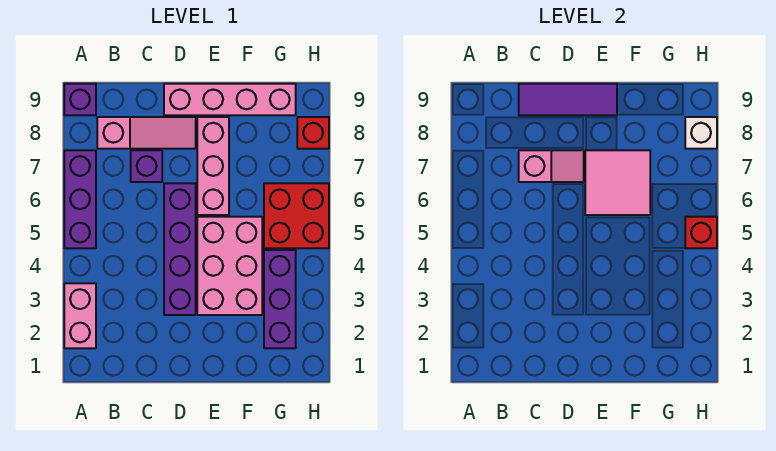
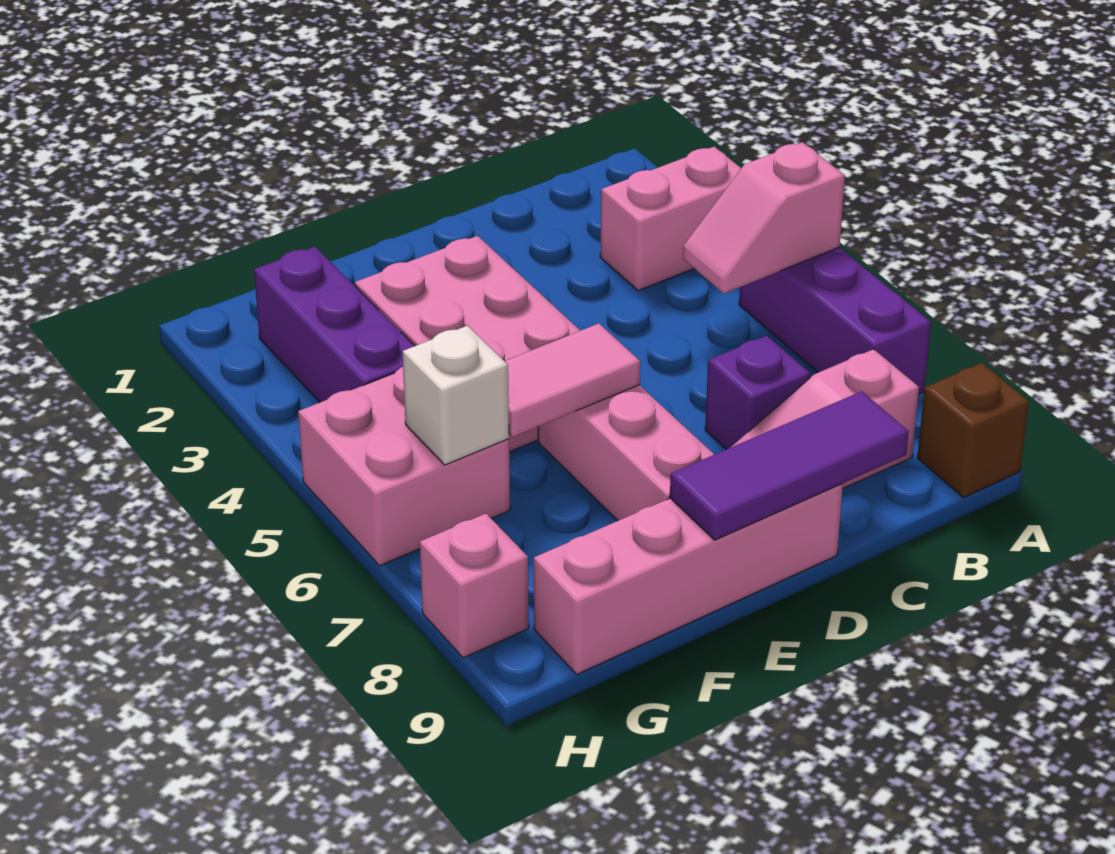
pink 1x2 brick [64,283,96,348] -> pink 1x2 brick turned to [600,146,741,291]
purple 1x1 brick [64,84,96,115] -> brown 1x1 brick [917,363,1029,498]
pink 1x2 slope [519,150,584,182] -> pink 1x2 slope moved to [683,142,845,293]
purple 1x4 brick [164,183,196,315] -> none
pink 2x2 tile [585,150,650,215] -> pink 1x2 tile [505,323,640,437]
red 2x2 brick [264,183,329,248] -> pink 2x2 brick [298,367,510,566]
red 1x1 brick [685,217,717,248] -> none
red 1x1 brick [297,117,329,149] -> pink 1x1 brick [420,514,529,658]
white 1x1 brick [685,117,717,149] -> white 1x1 brick moved to [403,326,509,465]

